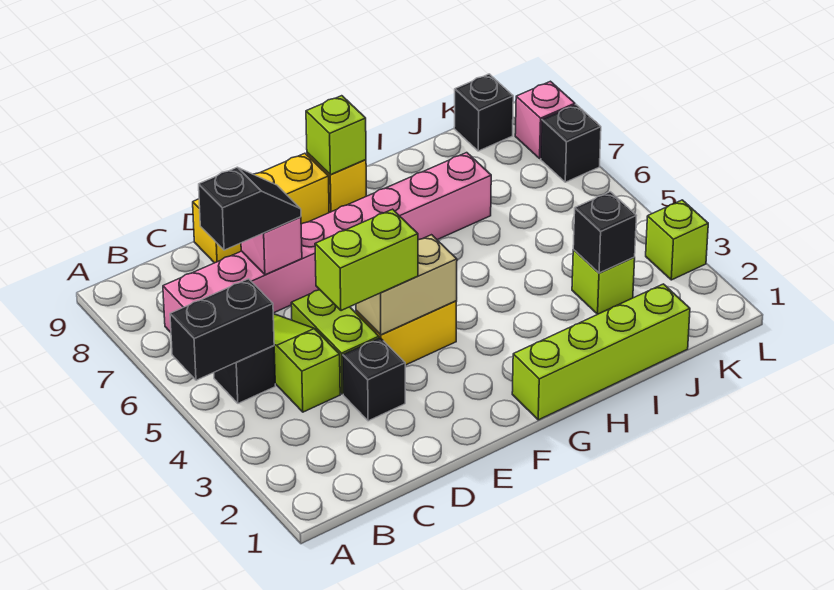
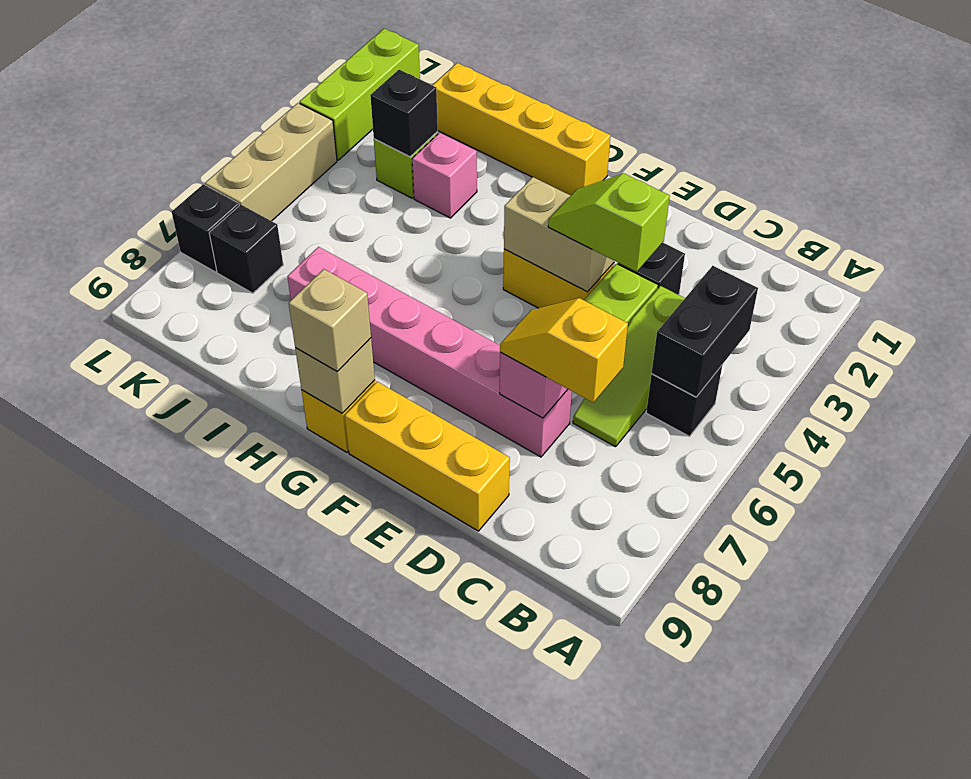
black 1x2 brick [170,279,274,380] -> black 1x2 brick turned to [652,266,758,397]
pink 1x8 brick [163,153,491,332] -> pink 1x6 brick [287,247,572,457]
black 1x2 slope [199,167,301,250] -> yellow 1x2 slope [500,298,628,402]
lime 1x2 brick [315,209,418,311] -> lime 1x2 slope [548,174,670,272]
lime 1x4 brick [512,284,690,420] -> yellow 1x4 brick [433,63,611,195]
lime 1x1 brick [306,96,366,175] -> tan 1x1 brick [295,338,375,413]
none -> tan 1x1 brick [289,269,371,372]
black 1x1 brick [454,74,513,151] -> black 1x1 brick moved to [209,205,283,293]
lime 1x1 brick [646,200,708,280] -> lime 1x3 brick [299,28,420,160]
none -> tan 1x3 brick [205,103,337,221]
pink 1x1 brick [515,81,575,158] -> pink 1x1 brick moved to [412,133,477,218]

